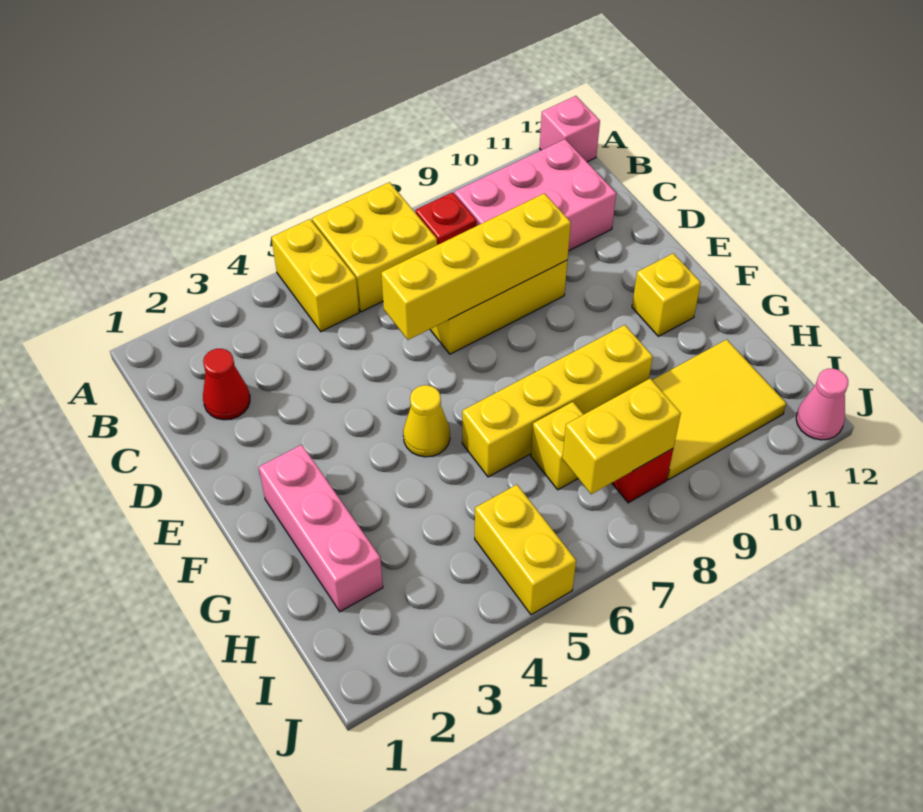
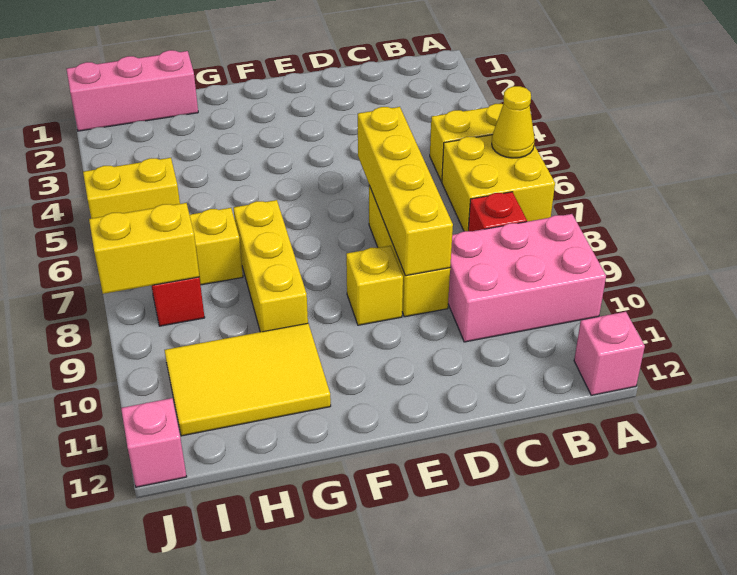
pink 2x3 brick [454,139,616,251] -> pink 2x3 brick turned to [448,214,606,342]
red 1x1 cone [203,349,250,420] -> none
pink 1x3 brick [259,445,383,612] -> pink 1x3 brick moved to [67,50,198,131]
yellow 1x1 cone [403,385,450,457] -> yellow 1x1 cone moved to [492,86,535,158]
yellow 1x1 brick [632,253,701,336] -> yellow 1x1 brick moved to [346,246,403,325]
yellow 1x4 brick [462,325,653,477] -> yellow 1x3 brick [234,200,308,332]
yellow 2x3 tile [652,339,786,479] -> yellow 2x3 tile turned to [165,323,331,436]
yellow 1x2 brick [562,379,681,494] -> yellow 1x2 brick turned to [89,203,199,294]
pink 1x1 cone [796,368,848,440] -> pink 1x1 brick [121,398,187,487]

